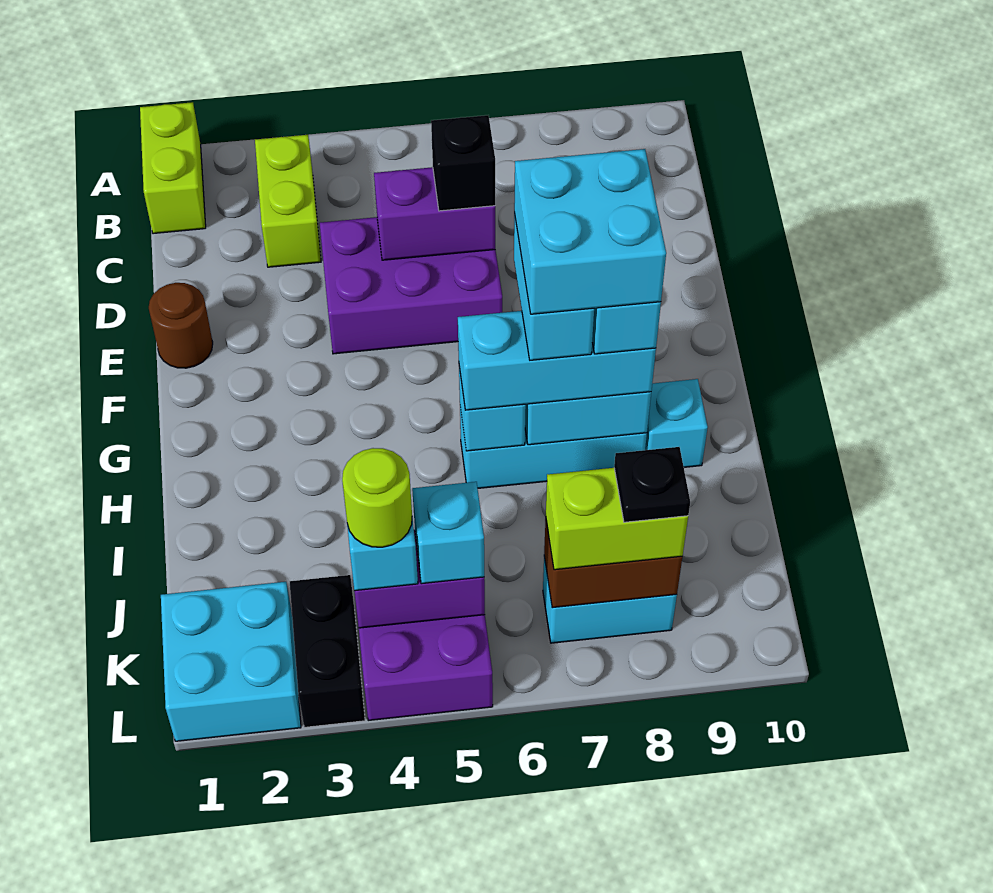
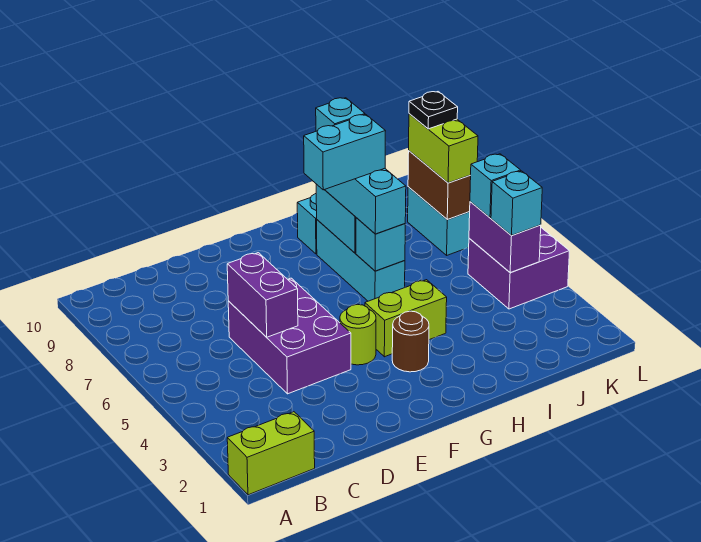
lime 1x2 brick [255,135,321,267] -> lime 1x2 brick moved to [365,280,447,357]
black 1x1 brick [431,115,495,211] -> none
brown 1x1 round brick [149,283,213,368] -> brown 1x1 round brick moved to [392,311,429,372]
cyan 2x2 brick [514,149,666,314] -> none
cyan 2x2 brick [161,582,301,741] -> none
black 1x2 brick [290,575,365,727] -> none
lime 1x1 round brick [342,448,412,547] -> lime 1x1 round brick moved to [340,304,376,365]

